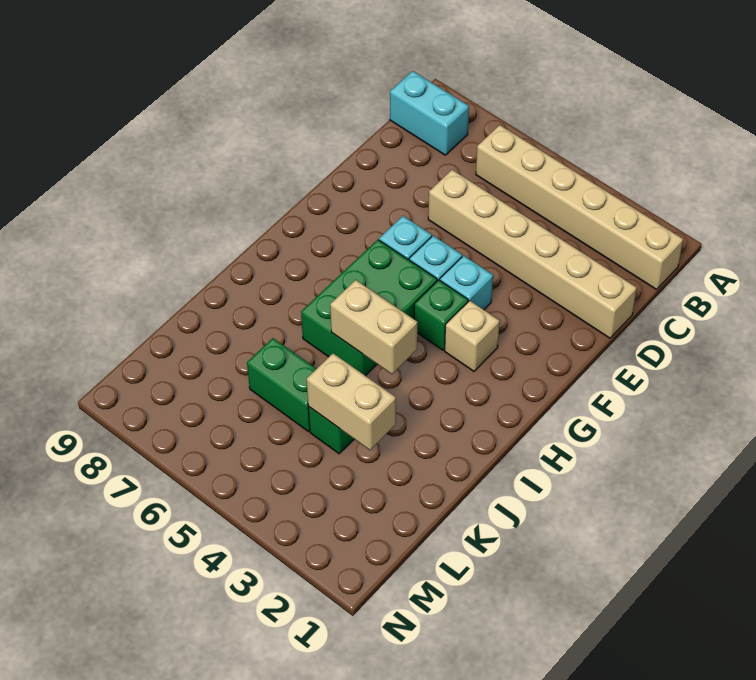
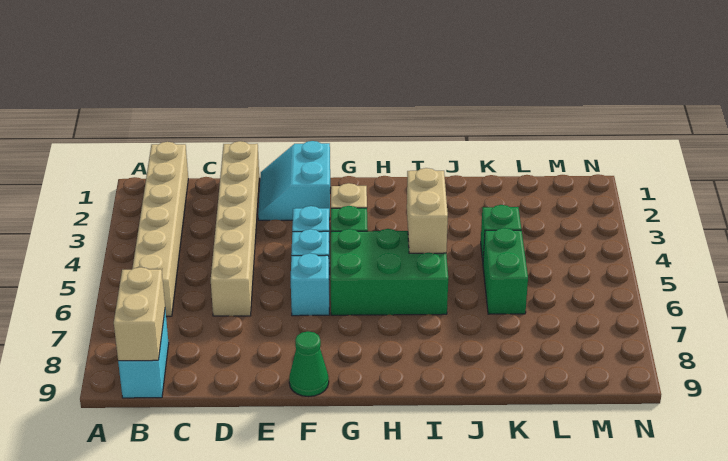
none -> cyan 2x2 slope [258,141,330,220]
none -> green 1x1 cone [289,331,329,397]
tan 1x2 brick [307,353,396,450] -> tan 1x2 brick moved to [114,267,165,361]

